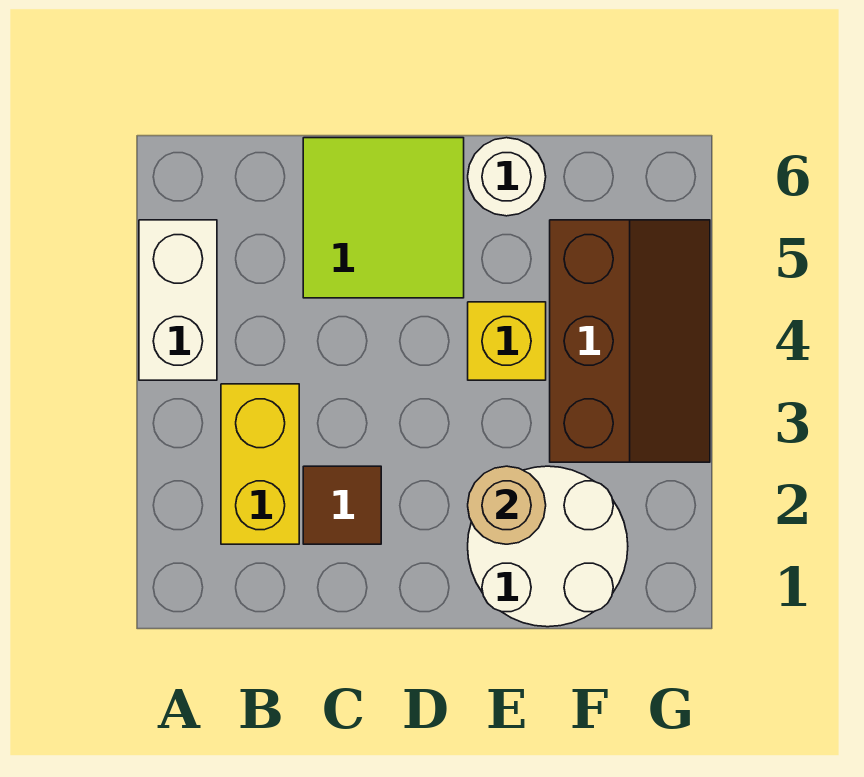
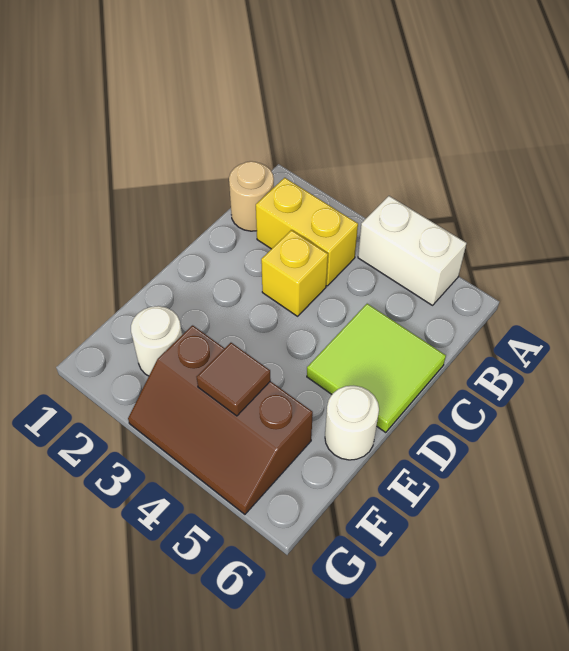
brown 1x1 tile [303,466,381,544] -> brown 1x1 tile moved to [196,343,271,416]
white 2x2 round brick [468,466,628,627] -> white 1x1 round brick [131,306,182,376]
tan 1x1 round brick [468,466,546,544] -> tan 1x1 round brick moved to [229,161,274,231]
yellow 1x1 brick [468,302,546,380] -> yellow 1x1 brick moved to [261,230,328,316]

